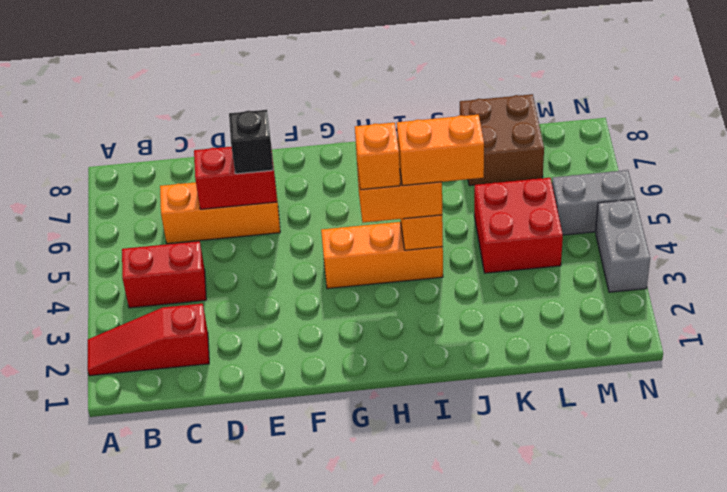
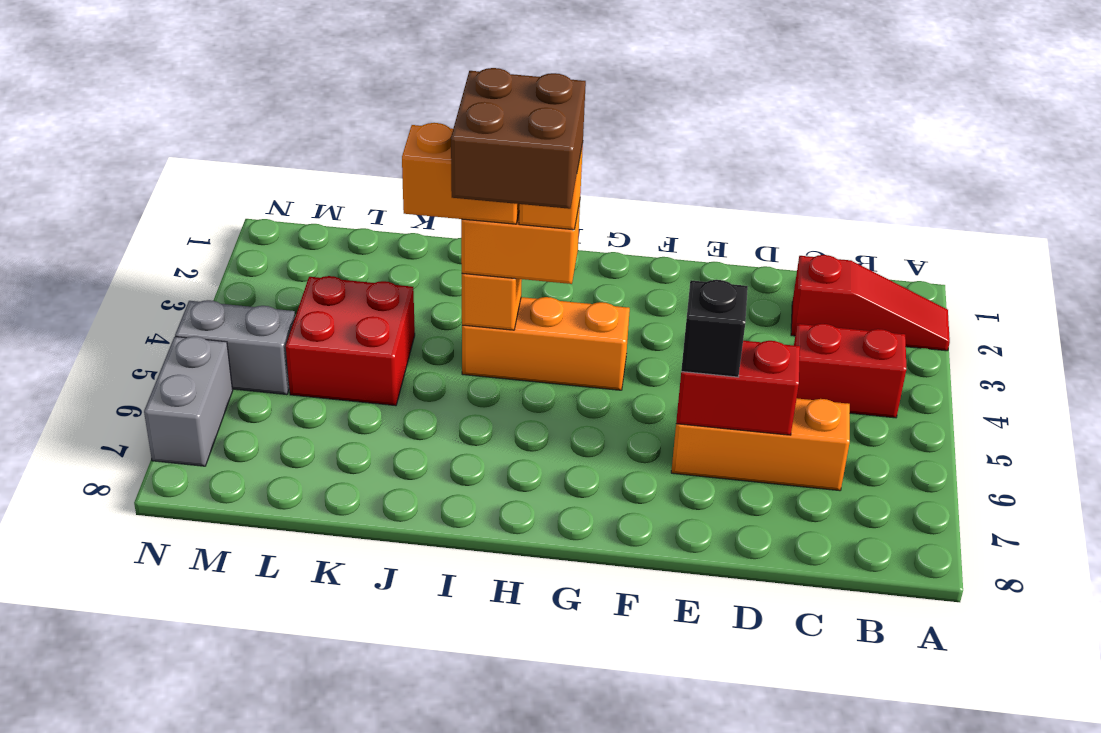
brown 2x2 brick [460,94,544,186] -> brown 2x2 brick moved to [451,68,586,209]
grey 1x2 brick [596,199,650,292] -> grey 1x2 brick moved to [144,336,233,466]

